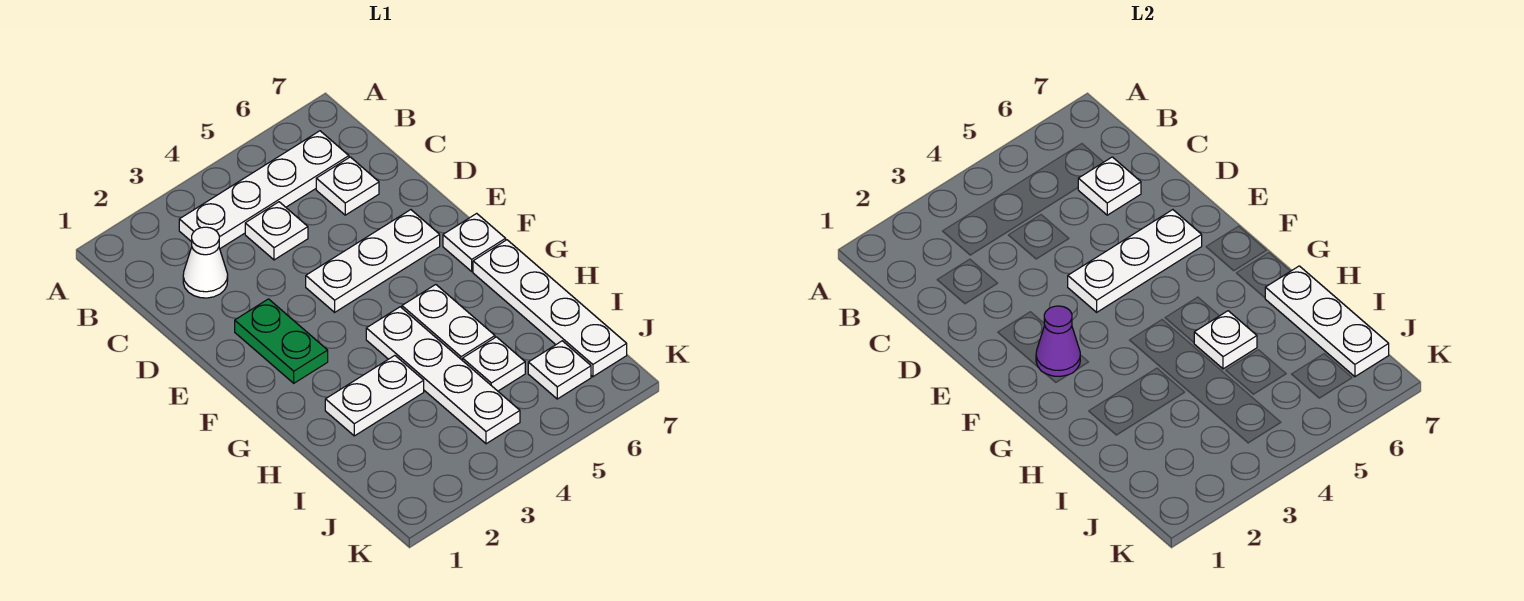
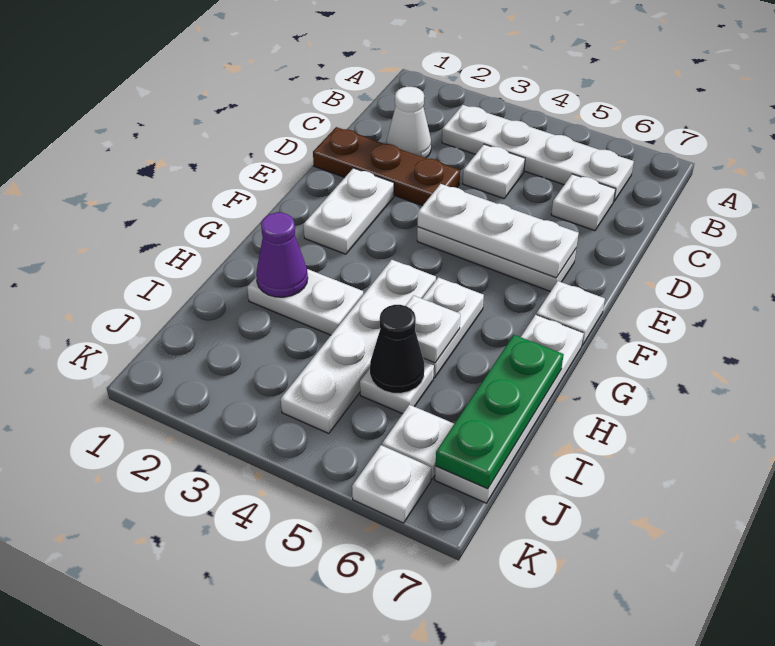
white 1x1 plate [1078,157,1141,215] -> white 1x1 plate moved to [352,445,432,523]
none -> brown 1x3 plate [313,127,460,206]
green 1x2 plate [235,299,328,383] -> white 1x2 plate [303,168,394,254]
purple 1x1 cone [1036,306,1080,376] -> purple 1x1 cone moved to [256,213,308,297]
white 1x3 plate [1265,266,1389,377] -> green 1x3 plate [436,335,564,489]
none -> black 1x1 cone [370,305,424,393]

